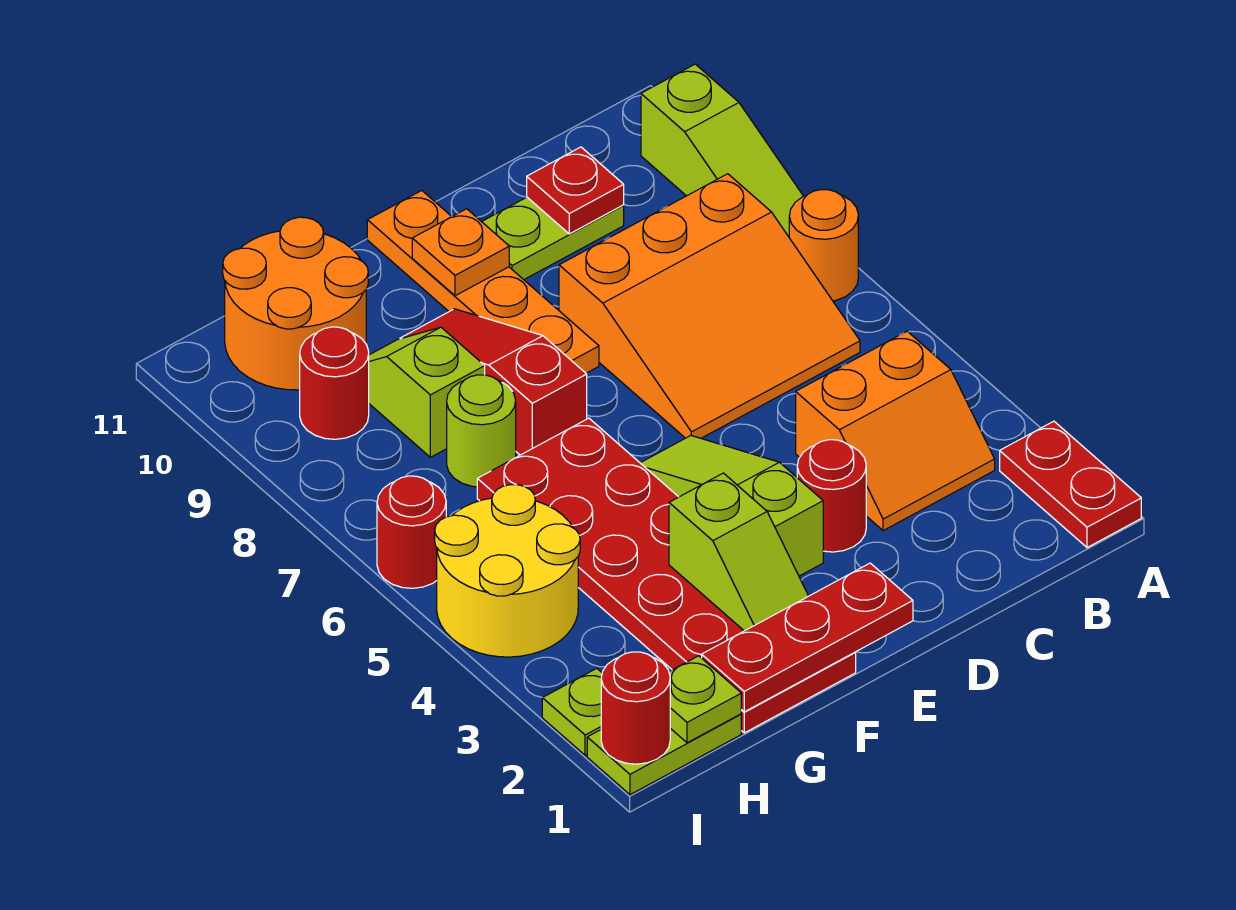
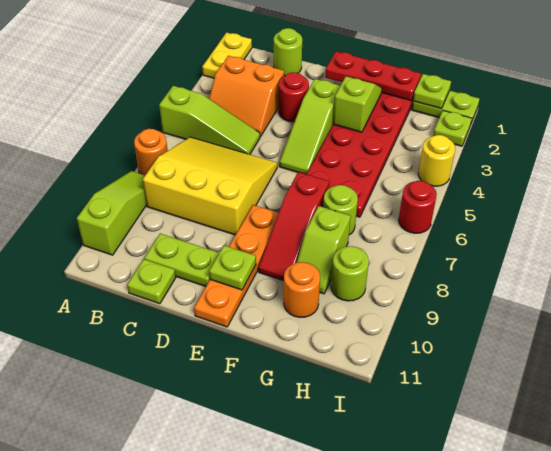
red 1x2 plate [1000,421,1141,548] -> yellow 1x2 plate [202,33,252,78]
none -> lime 1x3 slope [159,86,260,154]
orange 2x2 slope [796,331,995,531] -> orange 2x2 slope turned to [209,56,284,137]
orange 3x3 slope [559,174,860,438] -> yellow 3x3 slope [143,137,277,235]
none -> lime 1x1 round brick [274,28,302,76]
red 1x1 plate [527,147,624,234] -> none
none -> lime 1x1 plate [127,259,176,304]
orange 1x1 plate [412,209,509,296] -> lime 1x1 plate [209,245,256,290]
orange 2x2 round brick [223,217,368,390] -> orange 1x1 round brick [284,262,320,317]
yellow 2x2 round brick [435,485,580,657] -> yellow 1x1 round brick [418,135,455,186]
red 1x1 round brick [300,327,369,439] -> lime 1x1 round brick [331,246,369,301]
red 1x1 round brick [601,652,670,764] -> none

